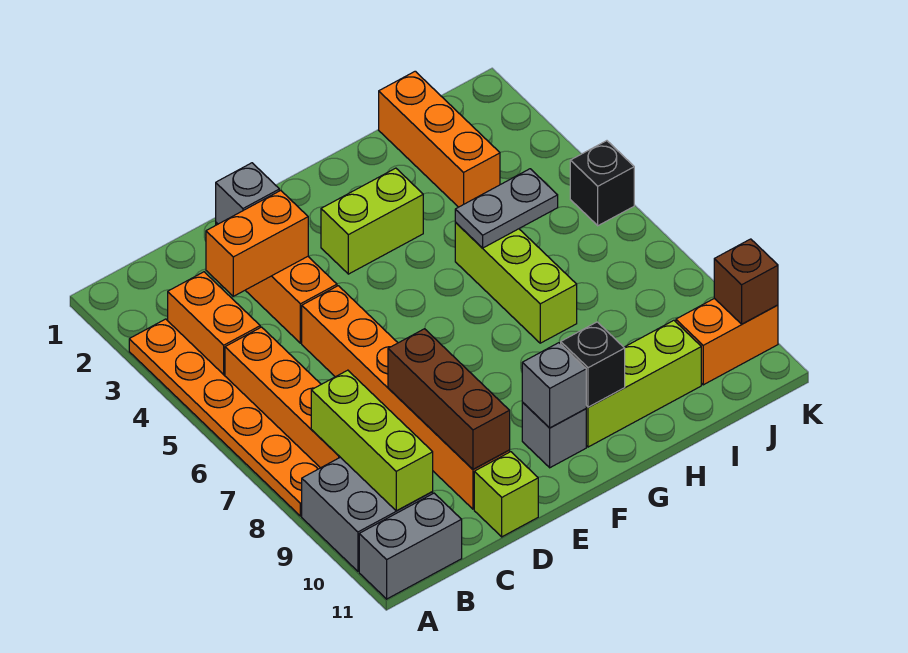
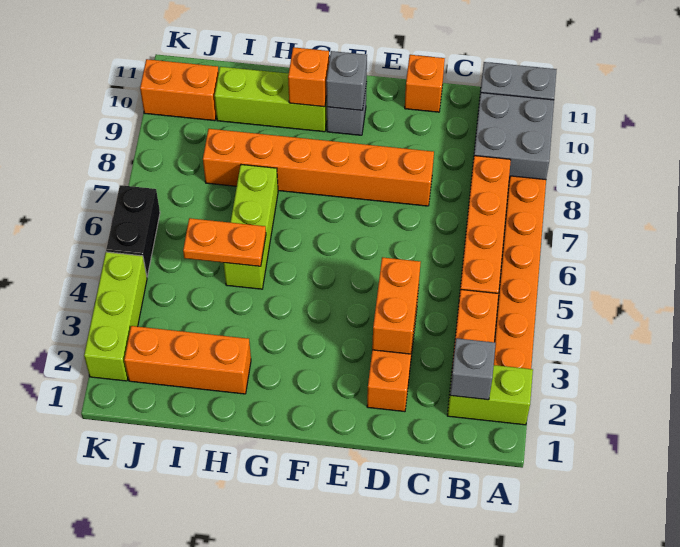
lime 1x3 brick [311,370,433,511] -> lime 1x3 brick moved to [84,252,147,381]
orange 1x2 brick [206,190,308,296] -> orange 1x2 brick turned to [372,257,421,354]
grey 1x1 brick [216,163,279,224] -> grey 1x1 brick moved to [450,338,496,400]
orange 1x6 brick [302,286,510,509] -> orange 1x6 brick turned to [203,129,434,206]
brown 1x3 brick [388,329,510,469] -> none
lime 1x1 brick [474,452,538,537] -> orange 1x1 brick [405,55,445,112]
lime 1x2 brick [321,168,423,274] -> lime 1x2 brick moved to [447,365,533,425]
black 1x1 brick [561,322,625,407] -> orange 1x1 brick [288,47,329,107]
grey 1x2 plate [455,169,558,248] -> orange 1x2 plate [183,218,266,266]
orange 1x3 brick [379,71,500,207] -> orange 1x3 brick turned to [124,326,251,394]
black 1x1 brick [570,141,634,226] -> black 1x2 brick [106,185,160,277]
brown 1x1 brick [714,239,778,324] -> none

